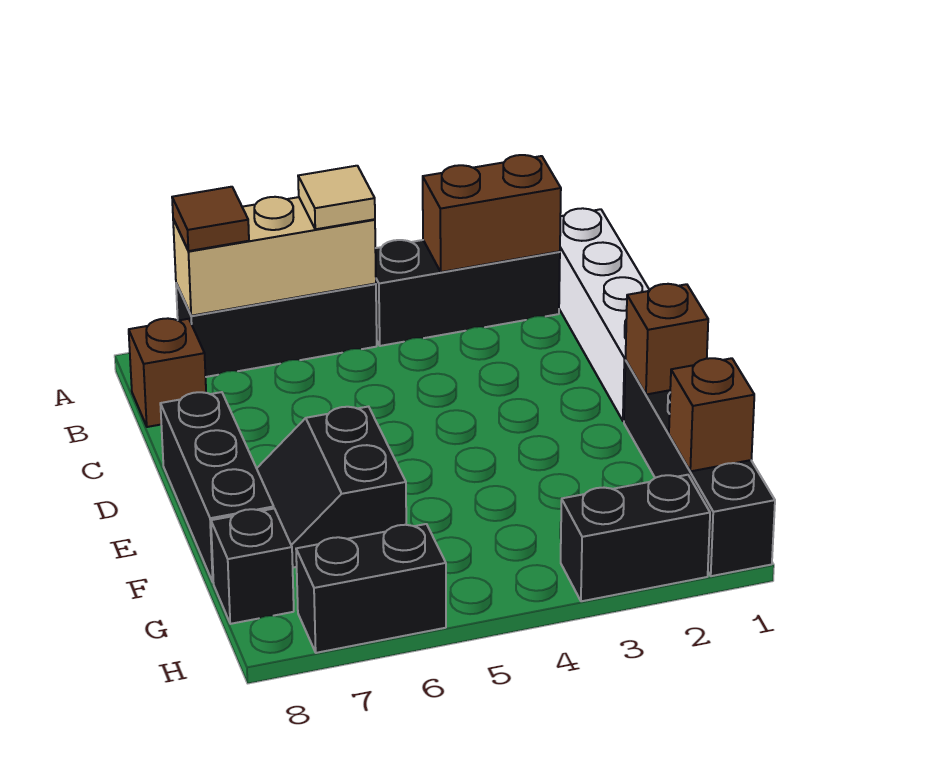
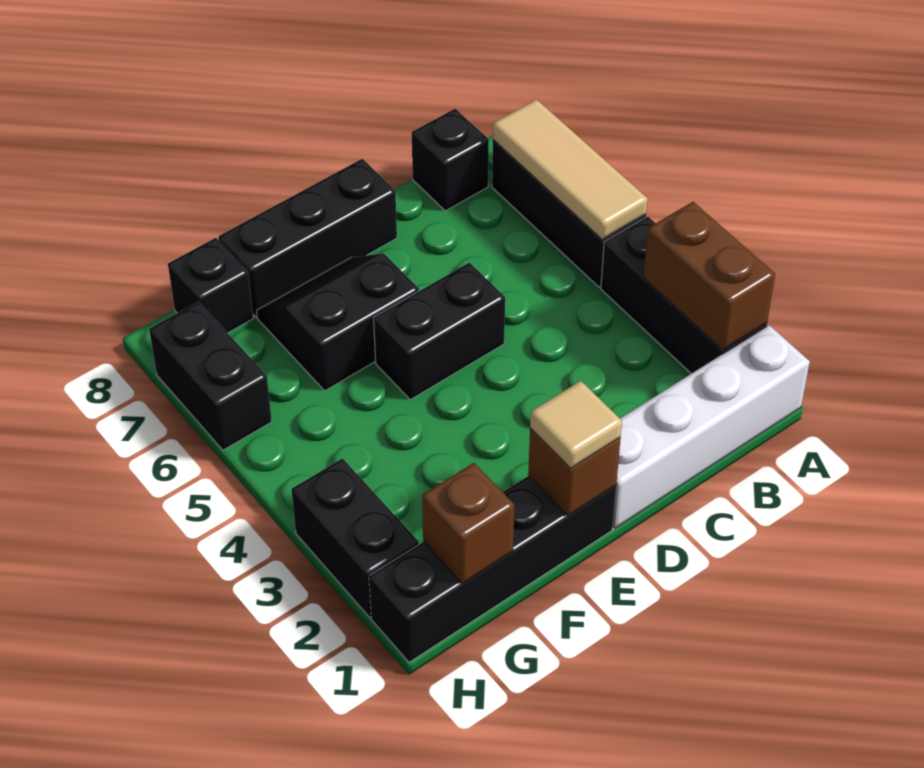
tan 1x3 brick [173,197,376,316] -> tan 1x3 tile [493,99,648,239]
tan 1x1 tile [298,166,375,229] -> tan 1x1 tile moved to [530,381,622,468]
brown 1x1 tile [172,187,249,251] -> none
brown 1x1 brick [129,318,206,427] -> black 1x1 brick [412,109,489,211]
none -> black 1x2 brick [374,263,505,400]

